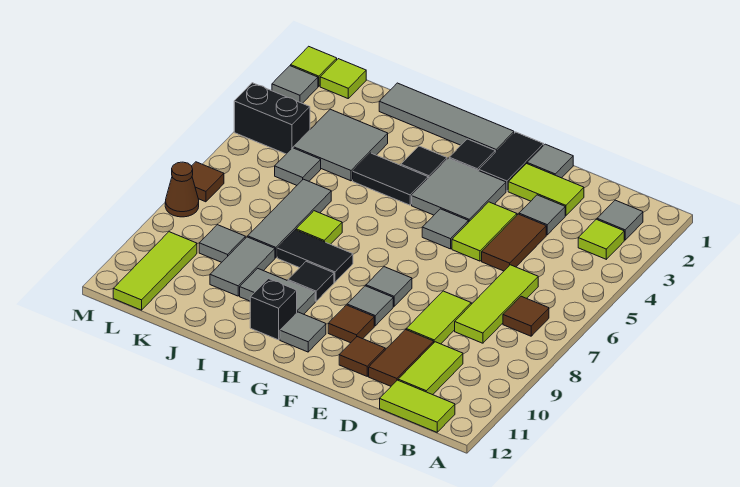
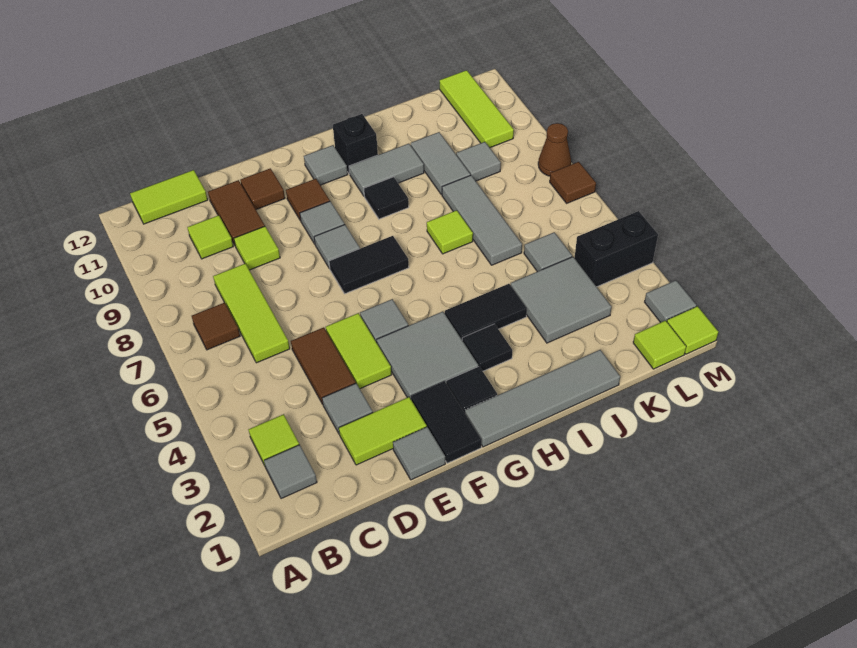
lime 1x2 tile [398,342,463,395] -> lime 1x1 tile [187,215,233,259]
lime 1x2 tile [406,291,471,344] -> lime 1x1 tile [234,226,280,270]
black 1x2 tile [277,230,353,282] -> black 1x2 tile moved to [329,236,409,294]

